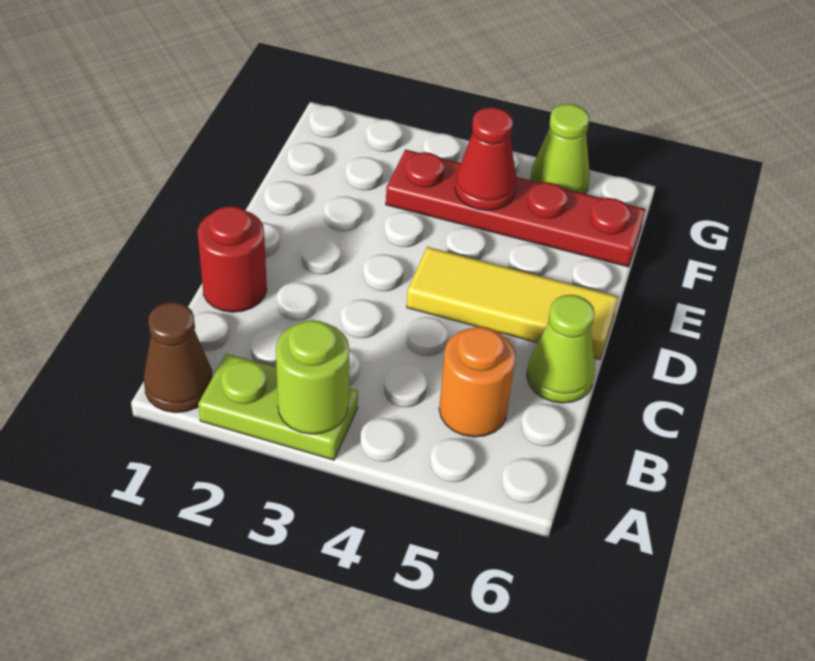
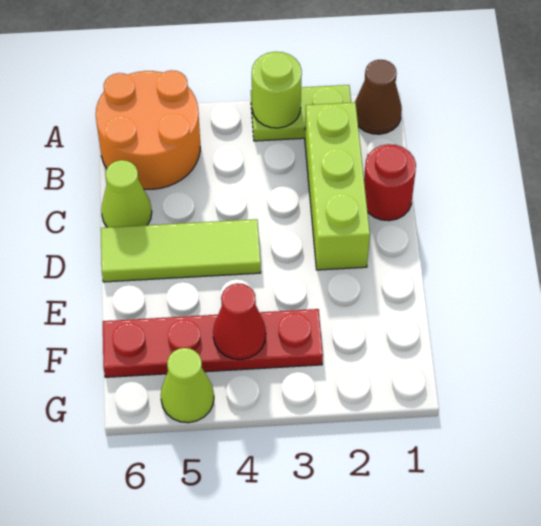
none -> lime 1x3 brick [305,102,370,270]
orange 1x1 round brick [439,327,516,437] -> orange 2x2 round brick [96,70,200,189]
yellow 1x3 tile [407,247,618,359] -> lime 1x3 tile [101,219,261,282]

